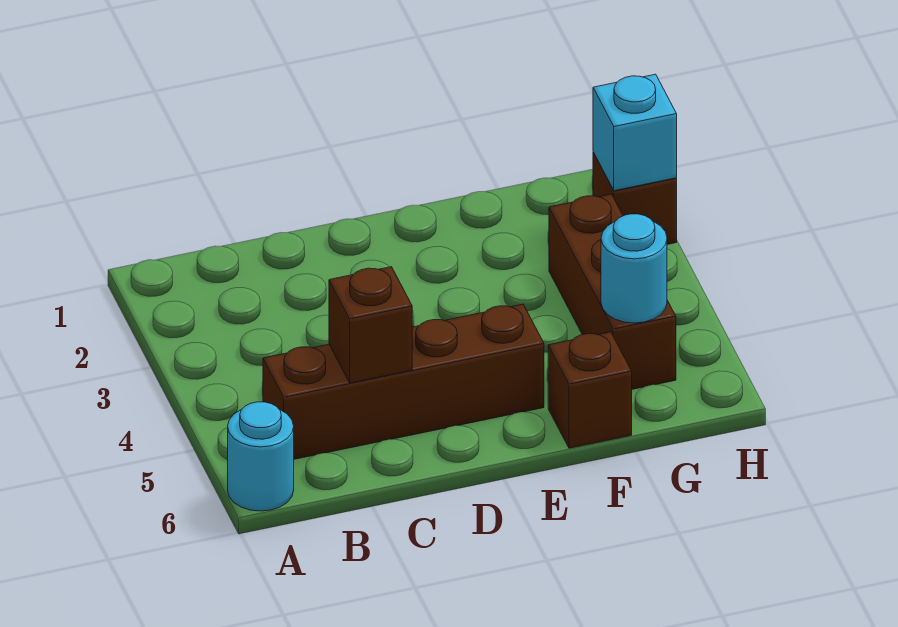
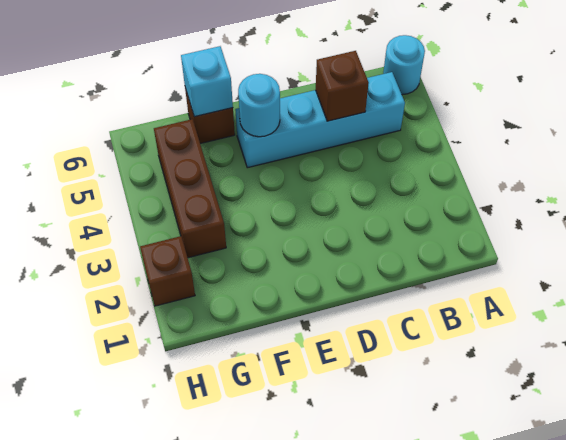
brown 1x4 brick [263,304,544,459] -> cyan 1x4 brick [235,72,405,168]
cyan 1x1 round brick [601,214,667,323] -> cyan 1x1 round brick moved to [238,74,280,137]
cyan 1x1 brick [593,74,677,191] -> cyan 1x1 brick moved to [181,46,233,117]

